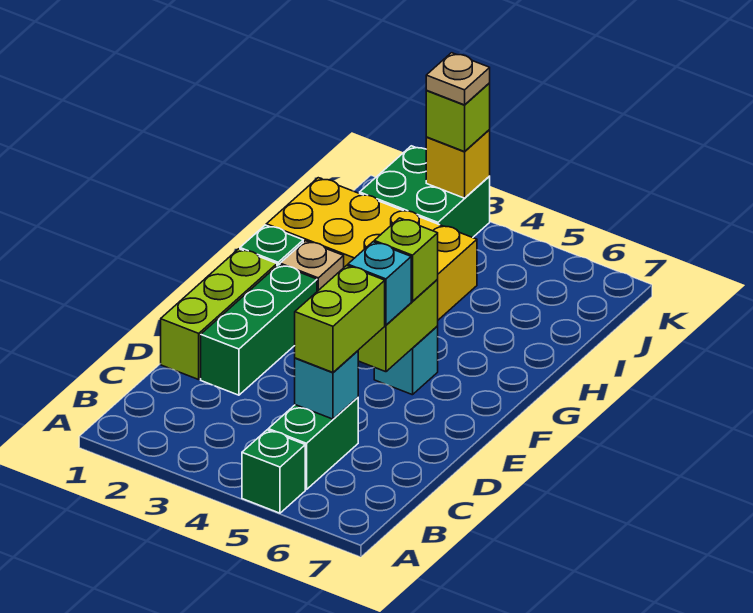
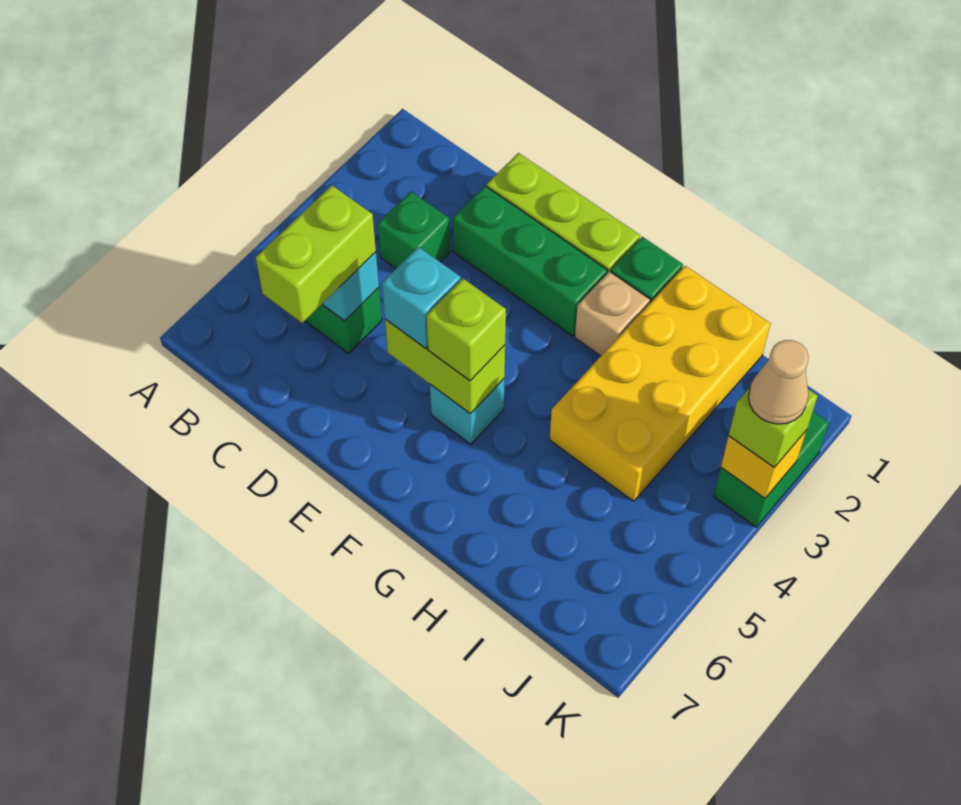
green 1x1 brick [242,430,305,513] -> green 1x1 brick moved to [378,192,450,268]
lime 1x2 brick [295,265,385,372] -> lime 1x2 brick turned to [256,185,376,323]
green 2x2 brick [360,146,490,238] -> green 1x2 brick [714,412,829,527]
tan 1x1 plate [426,53,490,105] -> tan 1x1 cone [749,340,809,424]

